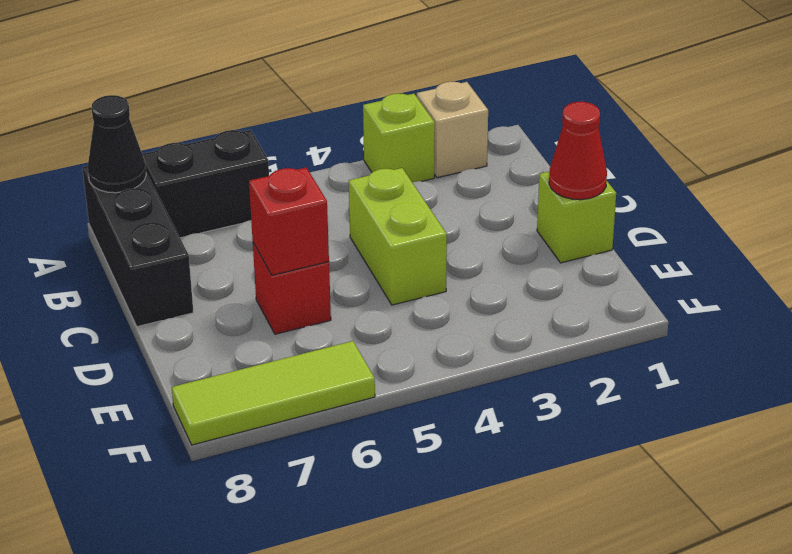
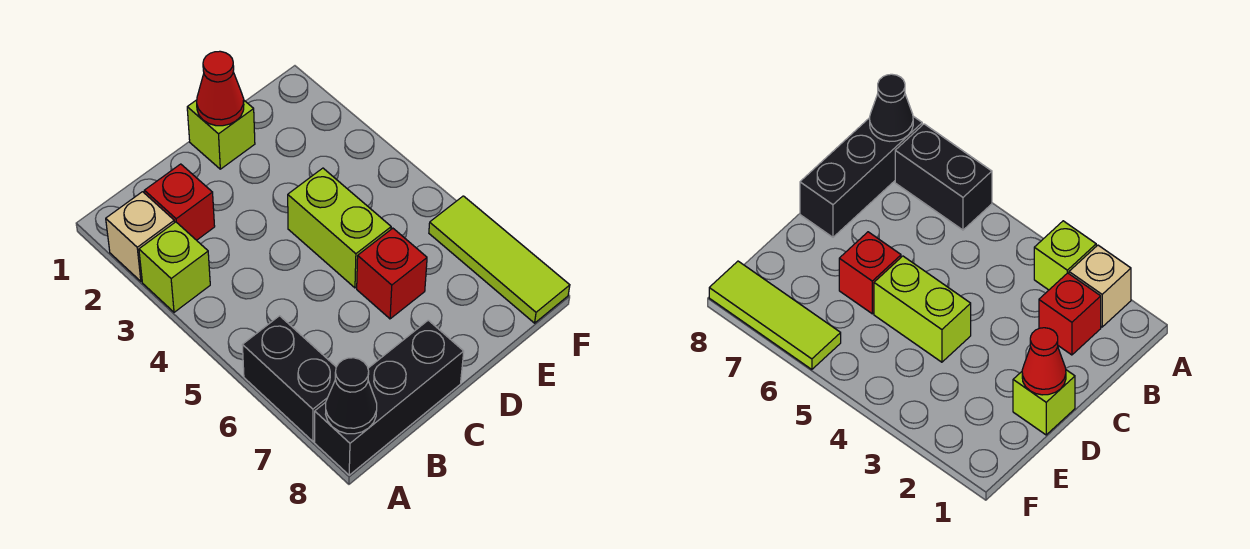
lime 1x2 brick [349,168,447,305] -> lime 1x2 brick turned to [288,168,391,288]
red 1x1 brick [249,168,329,275] -> red 1x1 brick moved to [144,164,215,240]

